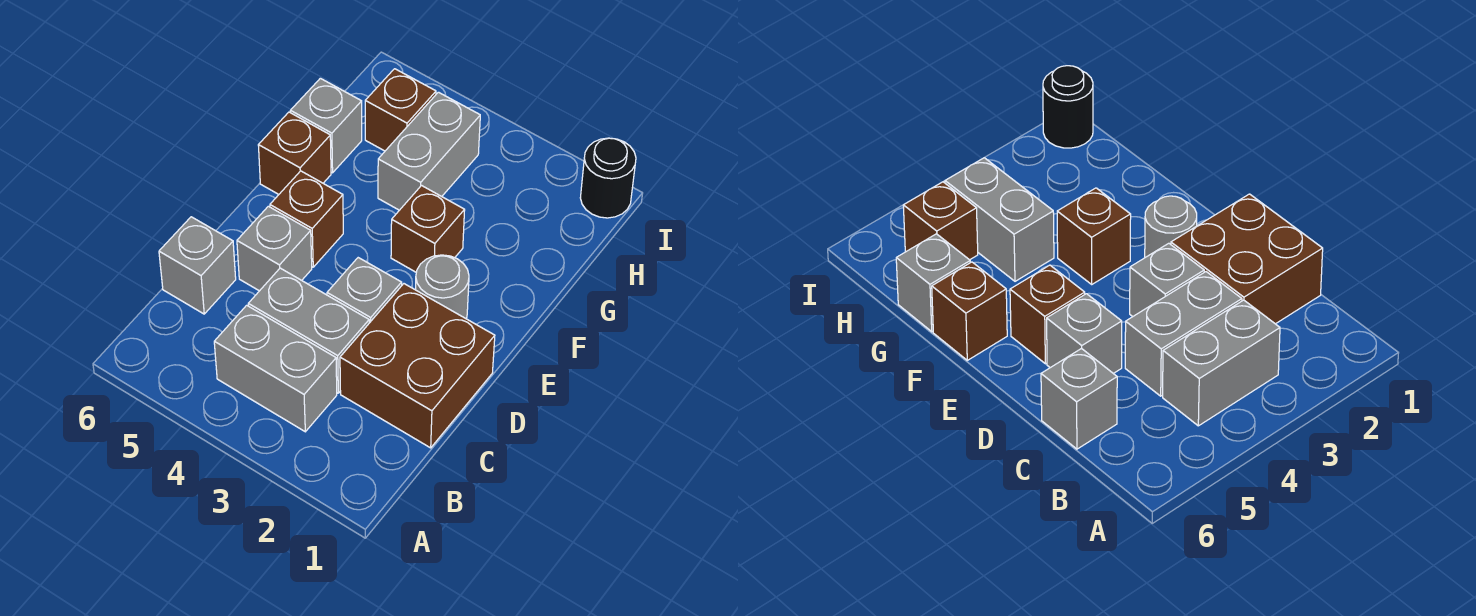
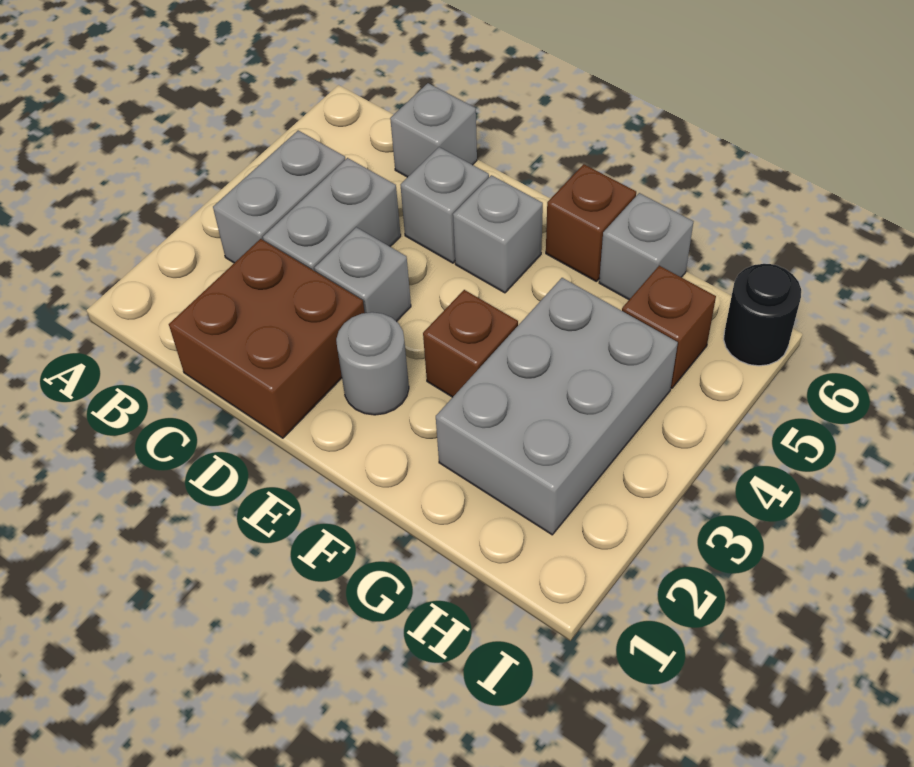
brown 1x1 brick [270,171,343,267] -> grey 1x1 brick [453,175,543,293]
grey 1x2 brick [378,92,480,210] -> grey 2x3 brick [436,278,678,535]
black 1x1 round brick [580,138,636,218] -> black 1x1 round brick moved to [724,264,801,366]

